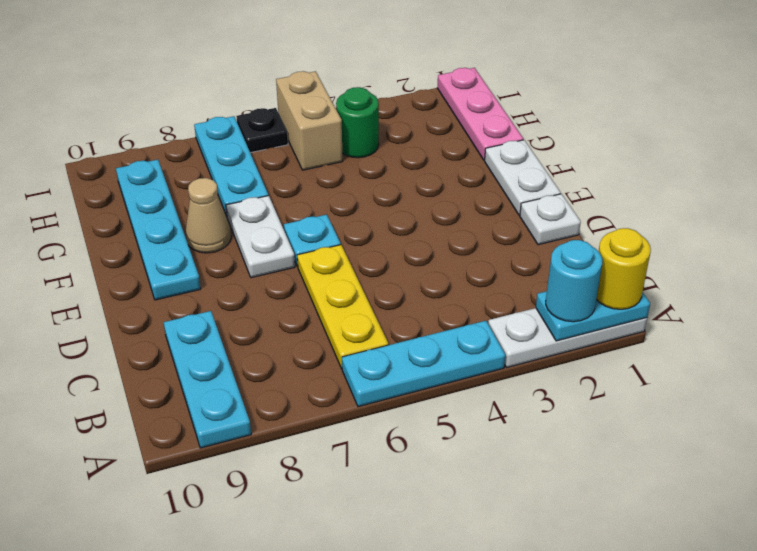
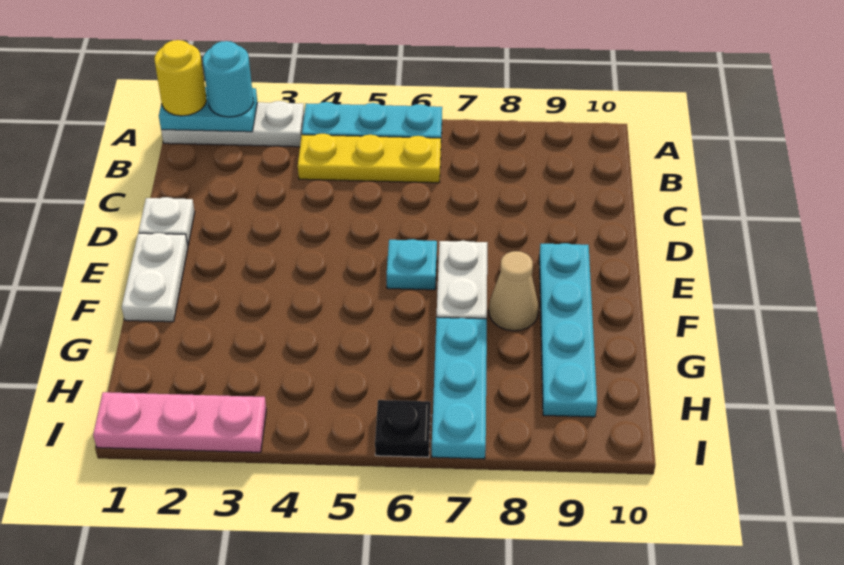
cyan 1x3 plate [163,311,251,448] -> none
yellow 1x3 plate [297,245,388,369] -> yellow 1x3 plate turned to [298,134,441,183]
pink 1x3 plate [437,68,523,160] -> pink 1x3 plate turned to [93,392,266,452]
green 1x1 round brick [336,87,379,158] -> none
tan 1x2 brick [276,71,343,170] -> none

